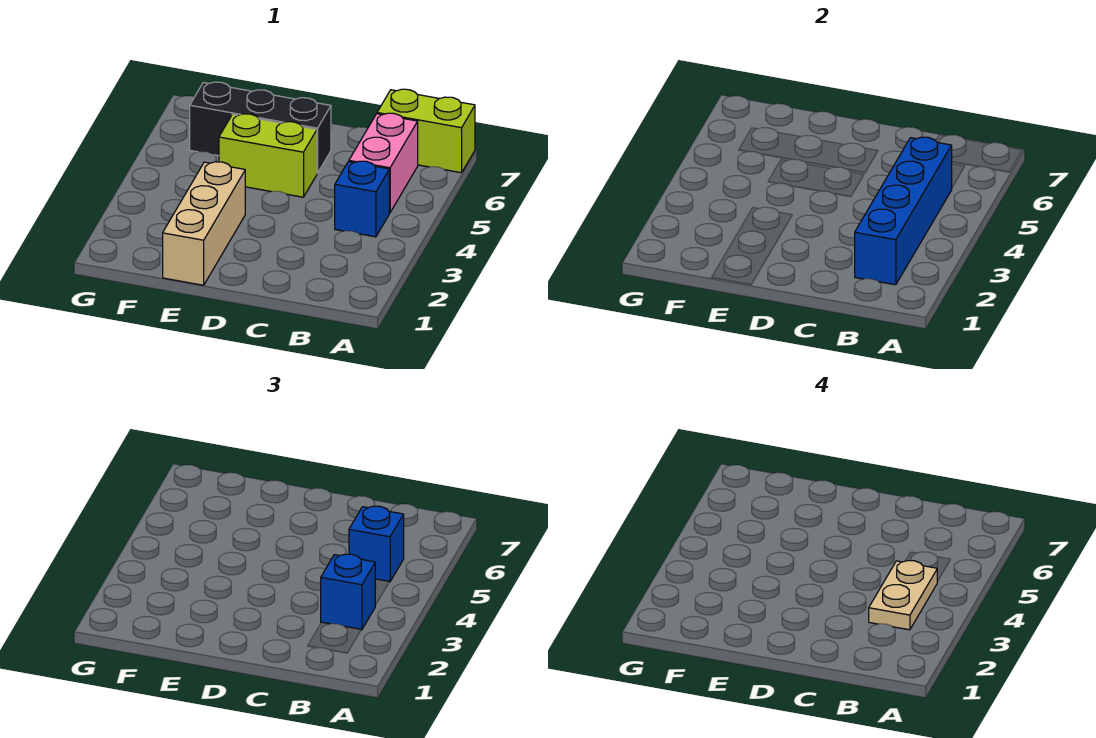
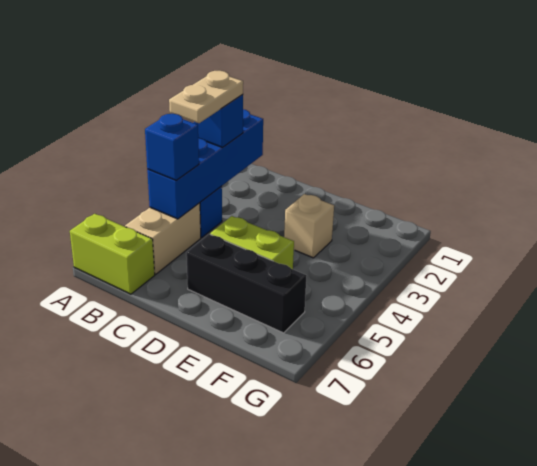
pink 1x2 brick [349,113,418,213] -> tan 1x2 brick [125,203,201,274]
tan 1x3 brick [163,162,245,285] -> tan 1x1 brick [284,194,334,258]

